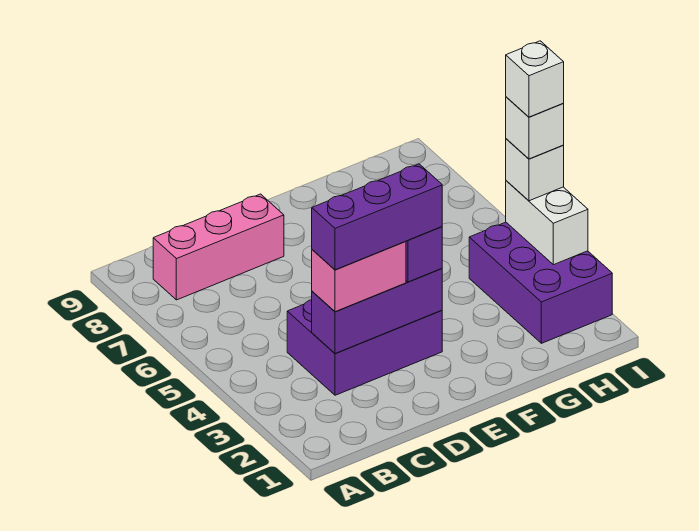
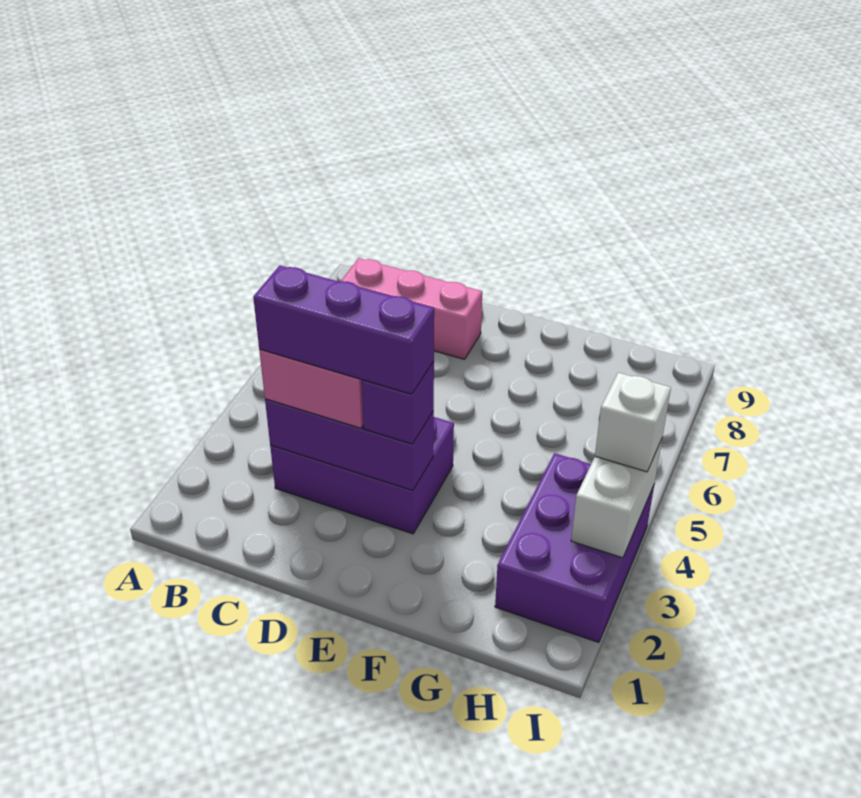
white 1x1 brick [506,97,564,159] -> none
white 1x1 brick [506,41,564,117] -> none

